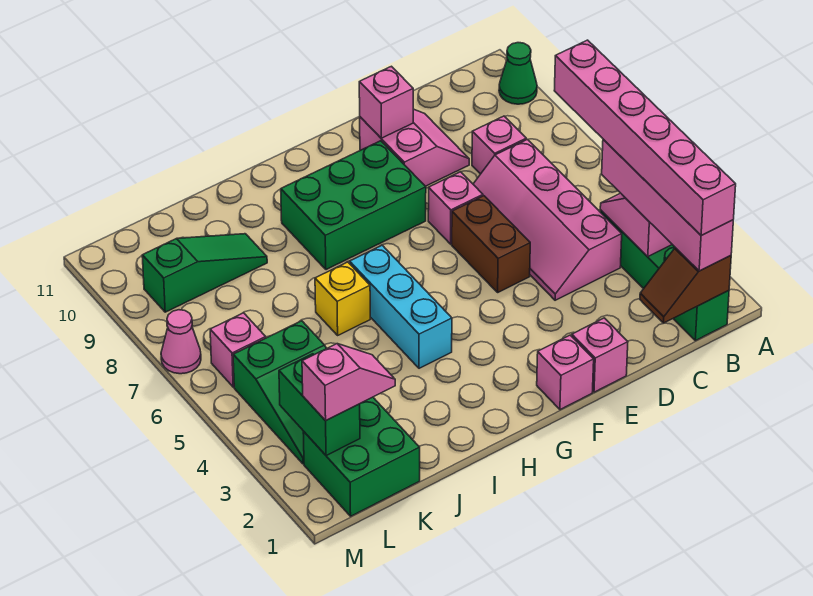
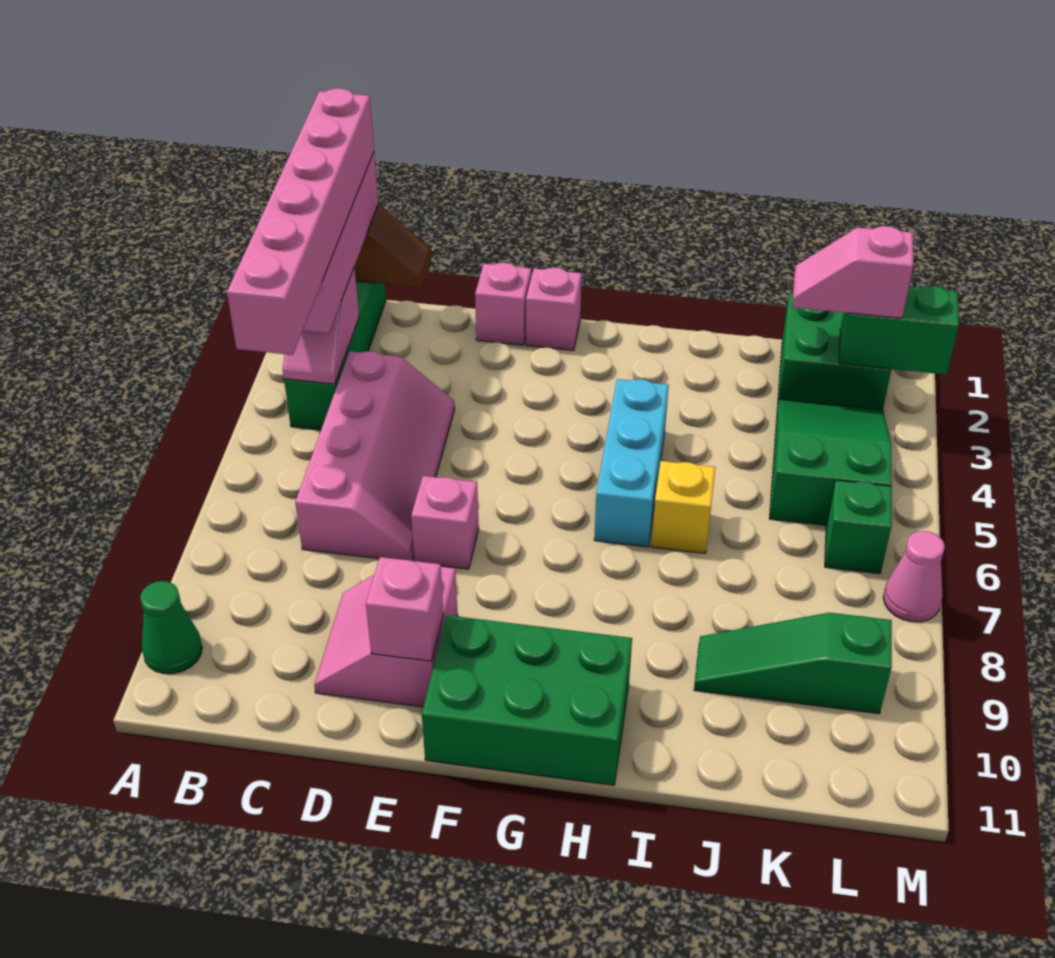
pink 1x1 brick [472,116,526,174] -> none
brown 1x2 brick [452,196,530,292] -> none
green 2x3 brick [281,141,426,270] -> green 2x3 brick moved to [422,615,632,785]
green 1x2 brick [279,354,360,456] -> green 1x2 brick turned to [839,285,959,375]
pink 1x1 brick [210,313,266,387] -> green 1x1 brick [825,480,892,574]

